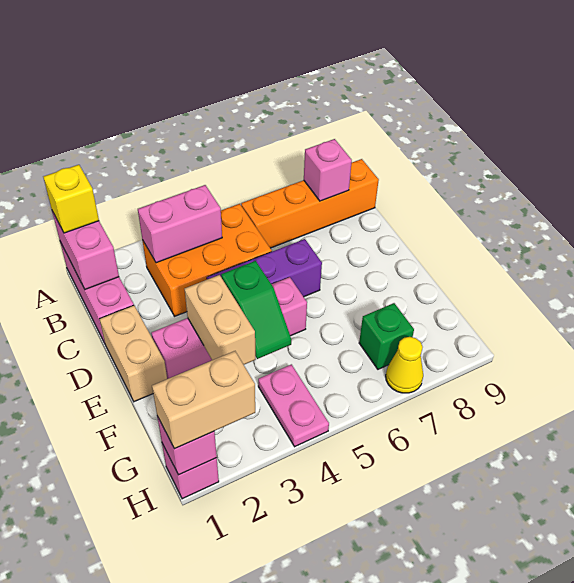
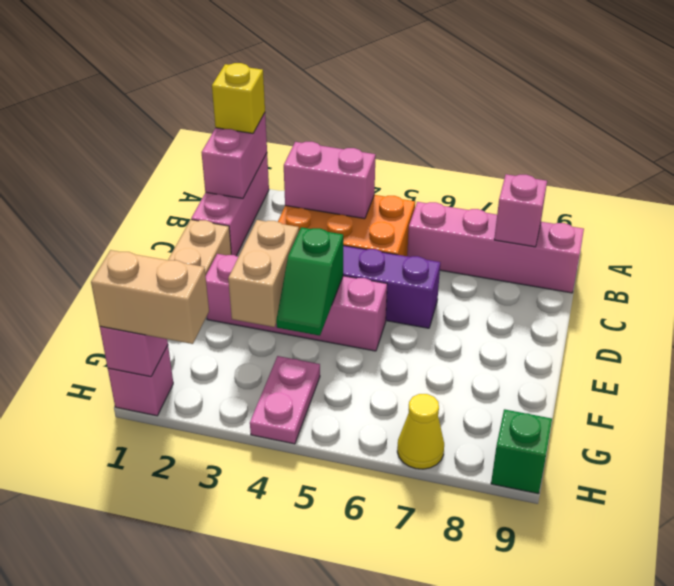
orange 1x4 brick [241,159,379,248] -> pink 1x4 brick [407,202,584,293]
green 1x1 brick [359,303,414,369] -> green 1x1 brick moved to [491,409,552,494]

